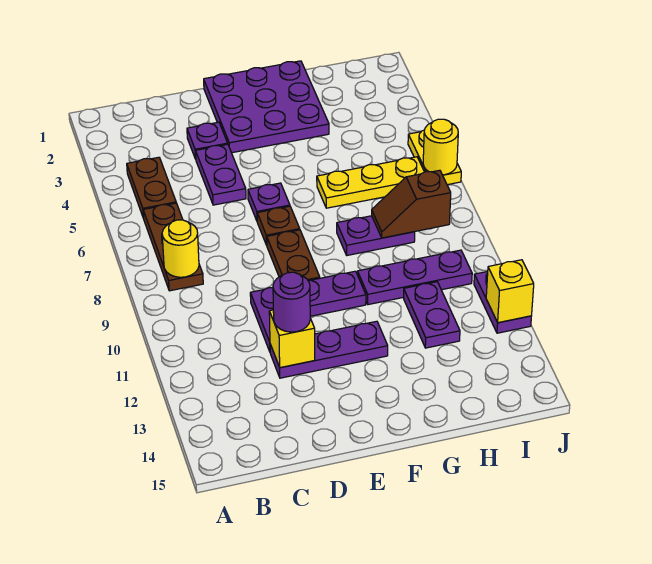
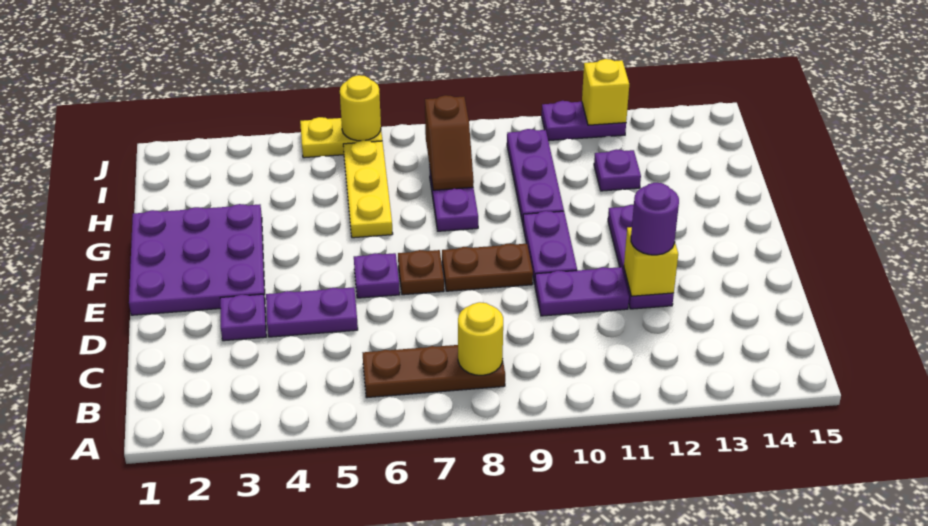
brown 1x2 plate [127,157,176,218] -> none
purple 1x2 plate [404,282,460,348] -> purple 1x1 plate [594,150,641,191]

